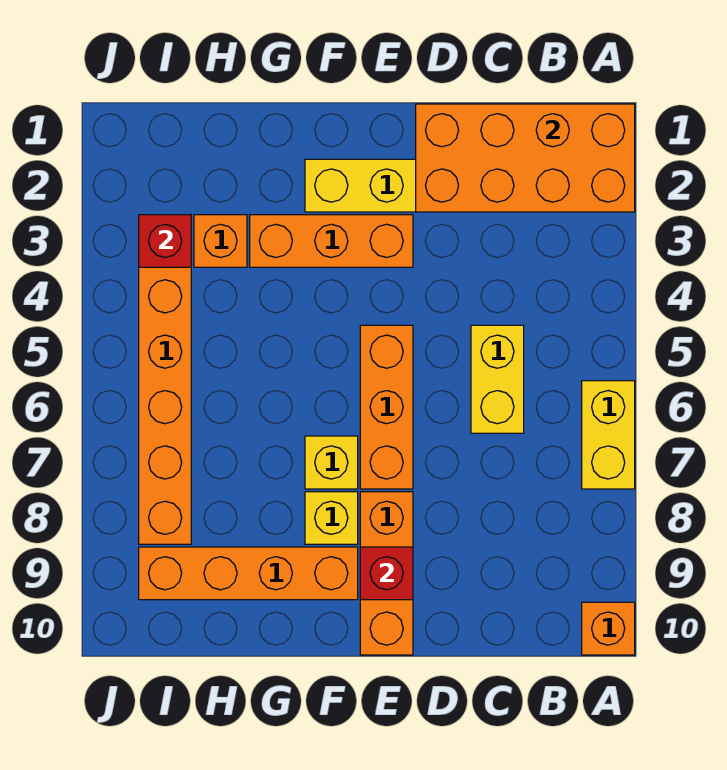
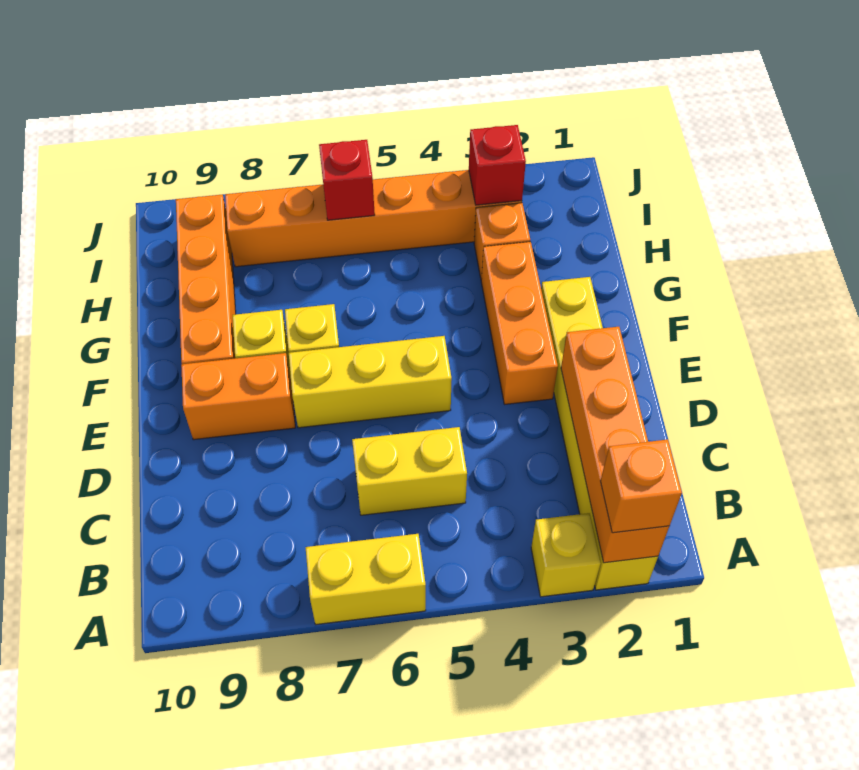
orange 2x4 brick [416,104,635,212] -> orange 1x4 brick [561,327,669,563]
none -> yellow 1x1 brick [531,513,601,597]
orange 1x1 brick [582,602,635,655] -> orange 1x1 brick moved to [600,439,682,533]
orange 1x3 brick [360,325,413,489] -> yellow 1x3 brick [289,336,452,428]
orange 1x3 brick [360,492,413,655] -> orange 1x2 brick [181,353,295,440]
red 1x1 brick [360,547,413,600] -> red 1x1 brick moved to [319,140,375,220]

